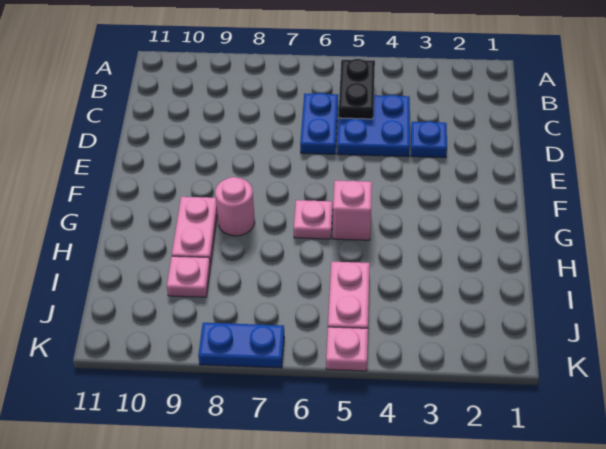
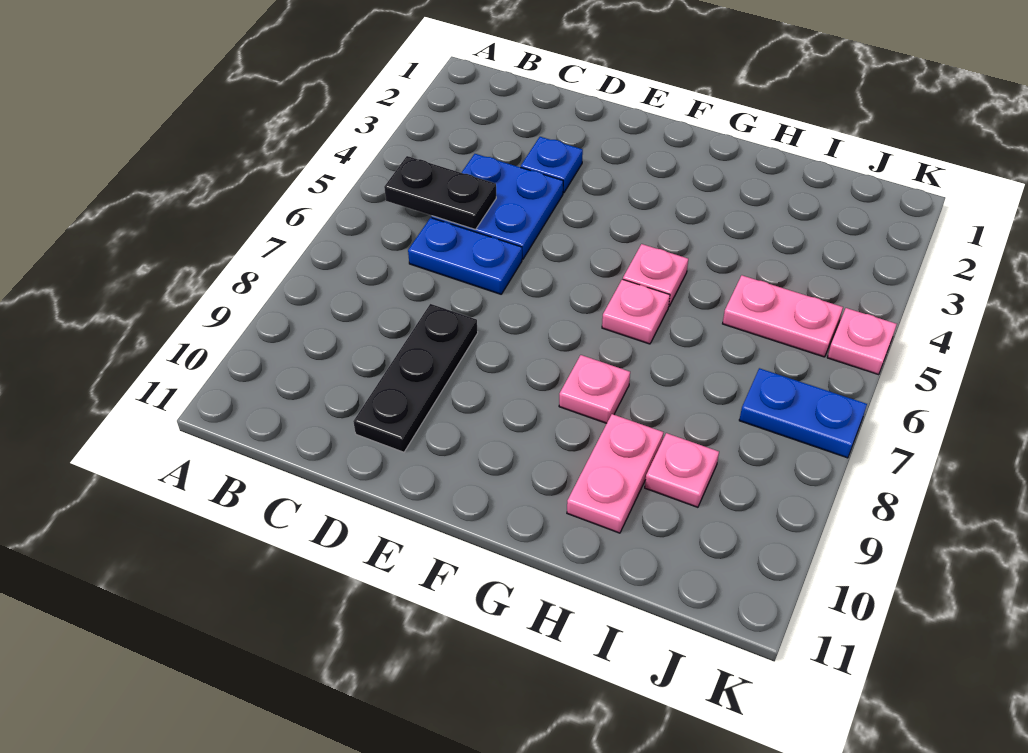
none -> black 1x3 plate [353,304,478,452]
pink 1x1 brick [333,181,372,240] -> pink 1x1 plate [623,244,688,306]
pink 1x1 round brick [215,177,255,236] -> pink 1x1 plate [559,355,630,423]
pink 1x2 plate [172,197,217,265] -> pink 1x2 plate turned to [567,414,663,533]
blue 1x2 plate [198,323,284,368] -> blue 1x2 plate turned to [739,368,867,458]

